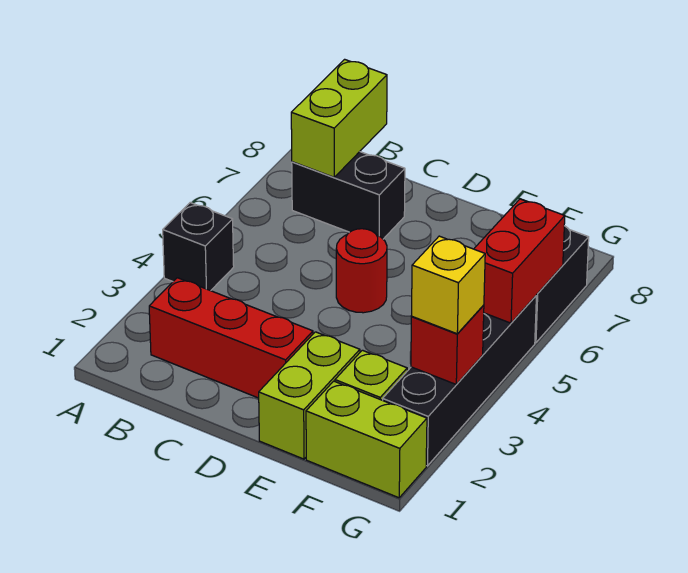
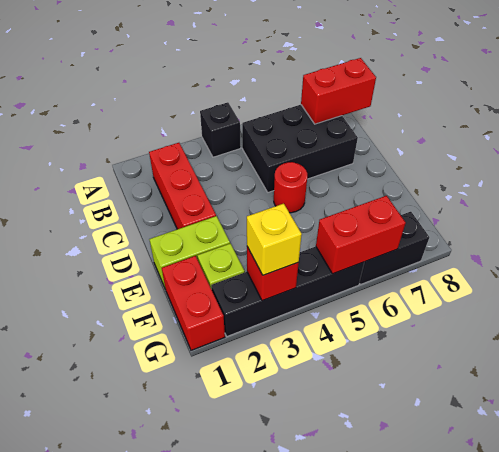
black 1x2 brick [292,152,405,239] -> black 2x3 brick [242,105,358,192]
lime 1x2 brick [291,59,387,177] -> red 1x2 brick [301,58,376,124]
lime 1x2 brick [306,381,427,498] -> red 1x2 brick [162,256,225,350]

